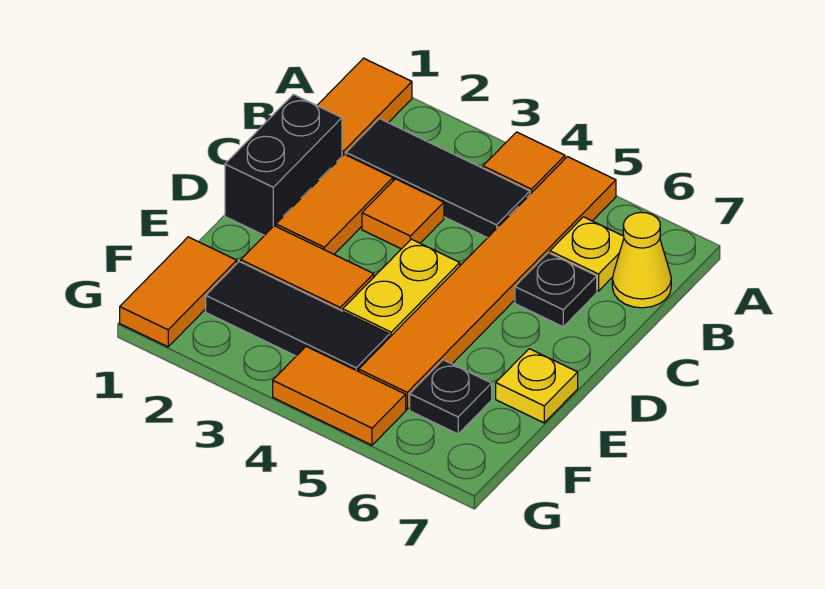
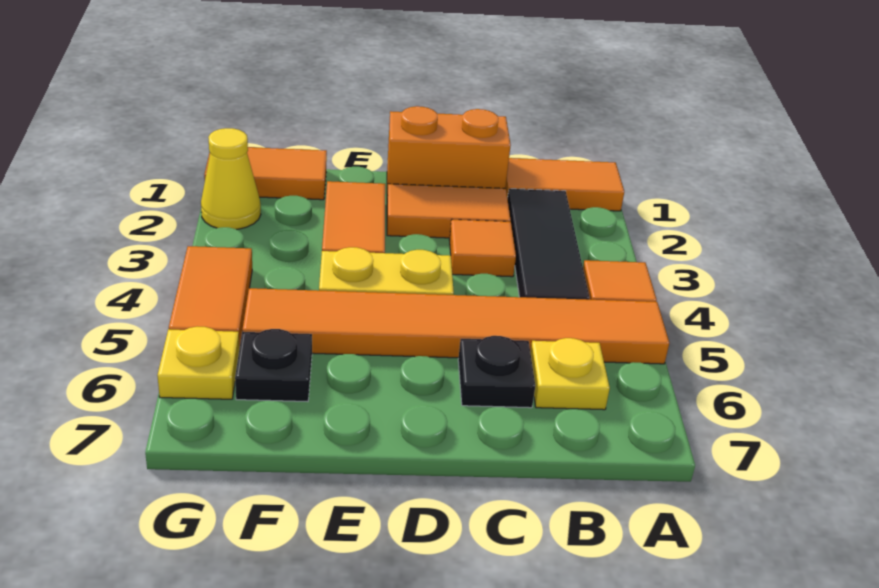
yellow 1x1 cone [612,212,671,308] -> yellow 1x1 cone moved to [201,128,261,229]
black 1x2 brick [225,94,342,236] -> orange 1x2 brick [387,106,511,196]
yellow 1x1 plate [496,349,578,423] -> yellow 1x1 plate moved to [157,327,239,399]
black 1x3 tile [206,262,390,371] -> none

